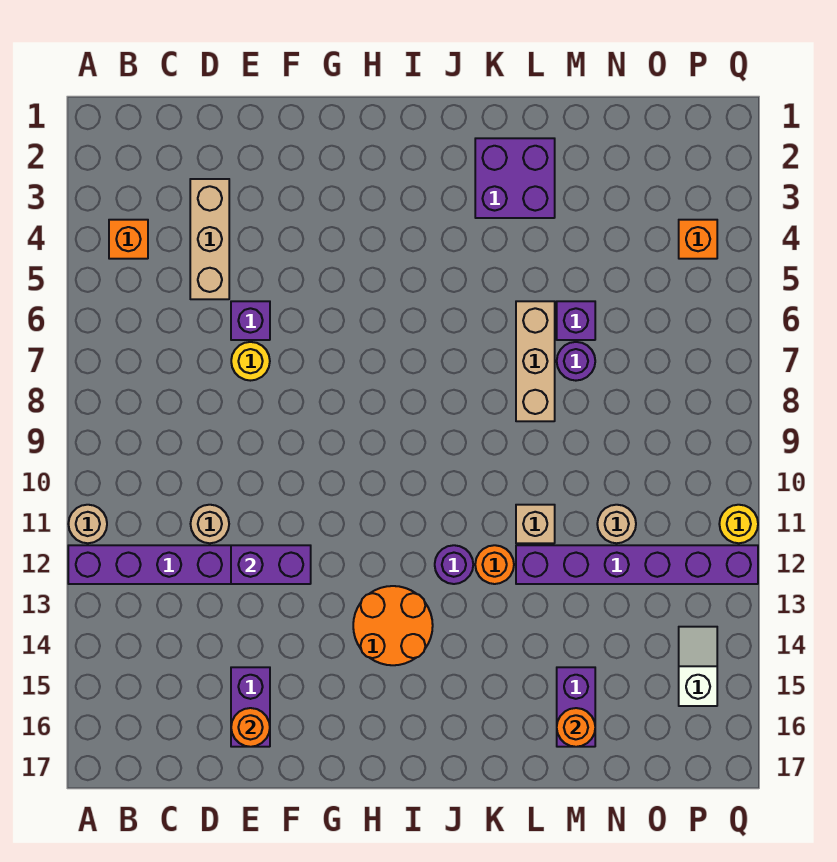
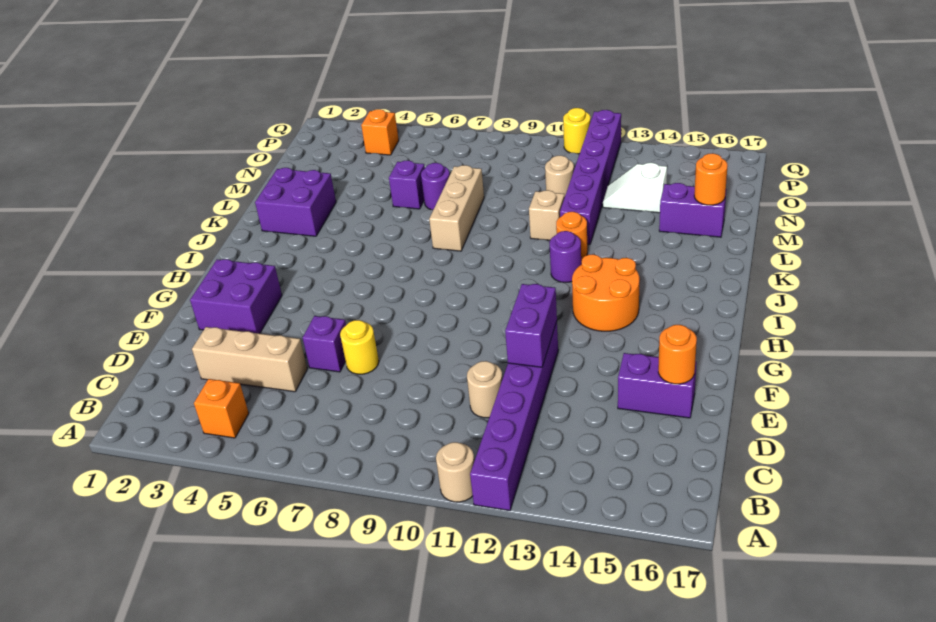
none -> purple 2x2 brick [190,259,282,334]
tan 1x3 brick [516,301,555,421] -> tan 1x3 brick turned to [429,165,484,251]
white 1x2 slope [679,627,717,706] -> white 1x2 slope moved to [603,163,667,213]

